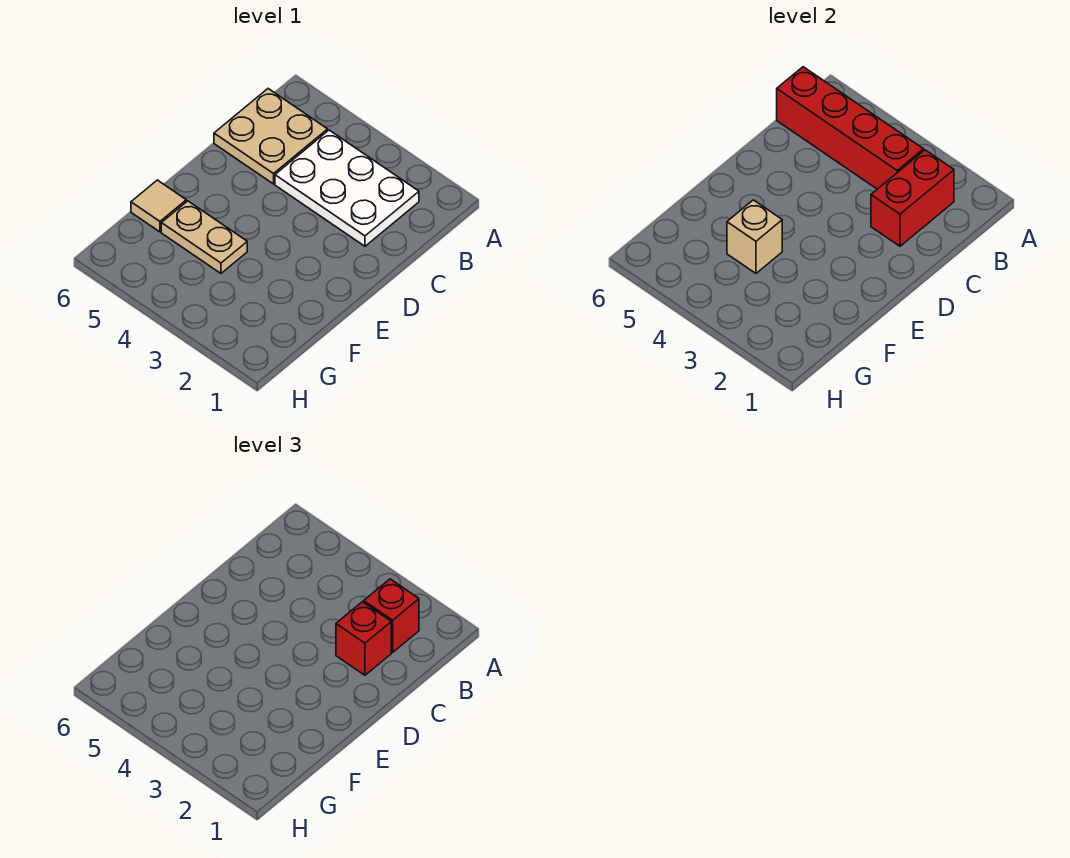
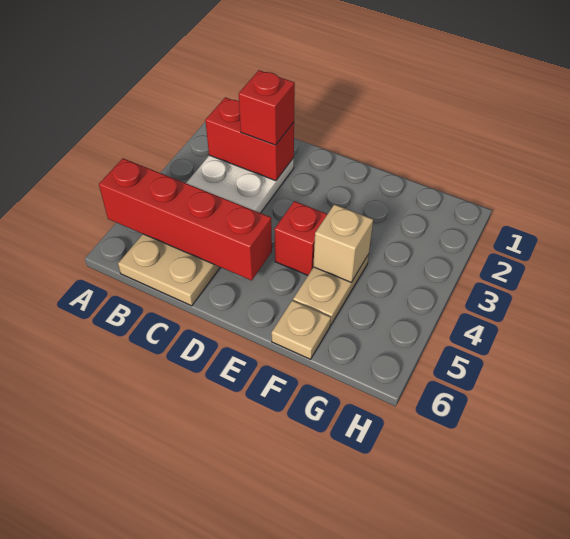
red 1x1 brick [364,579,419,652] -> red 1x1 brick moved to [274,201,327,275]
red 1x4 brick [777,67,924,189] -> red 1x4 brick turned to [99,158,272,280]
tan 1x1 tile [131,180,186,232] -> tan 1x1 plate [271,300,331,359]

